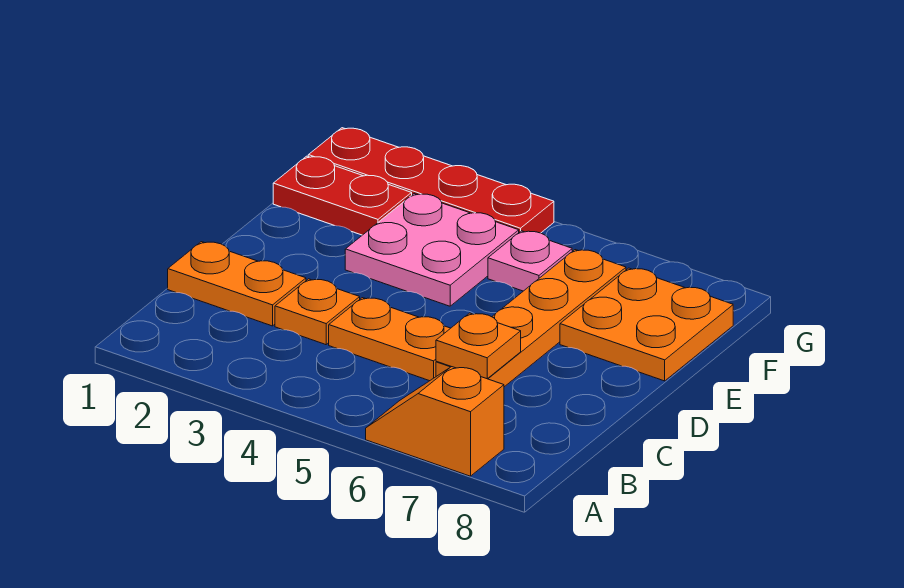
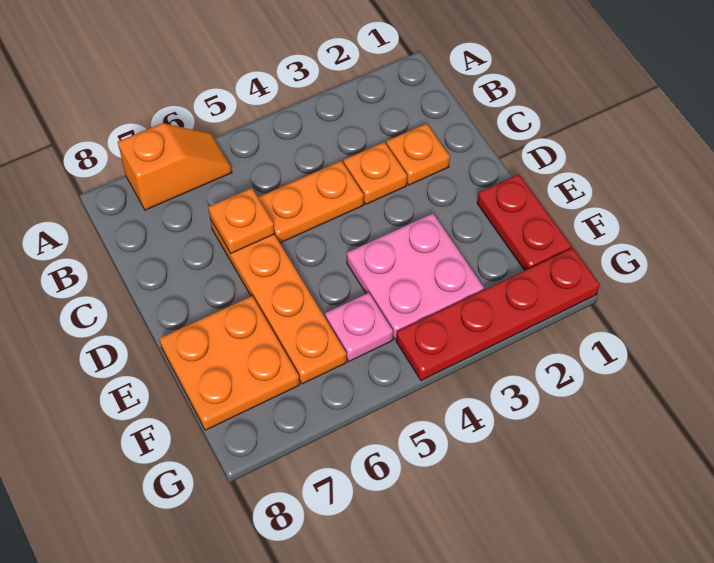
orange 1x2 plate [168,242,306,326] -> orange 1x1 plate [386,123,450,185]
red 1x2 plate [273,156,412,235] -> red 1x2 plate turned to [477,174,571,271]

